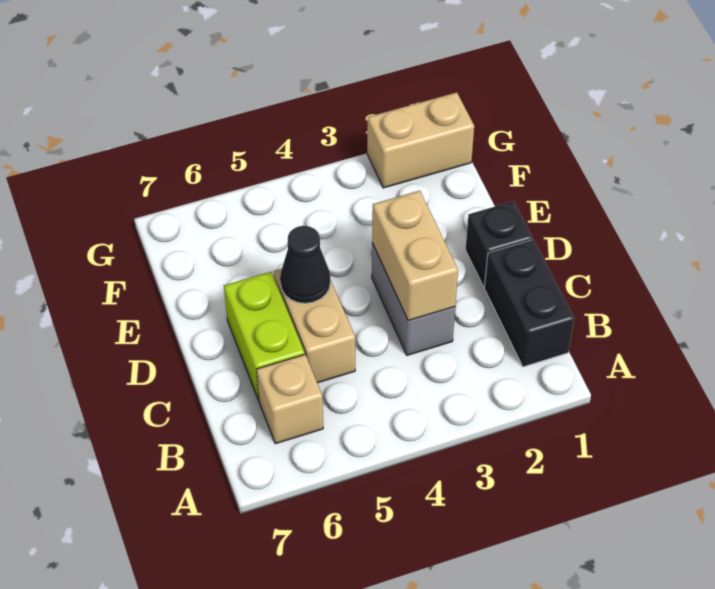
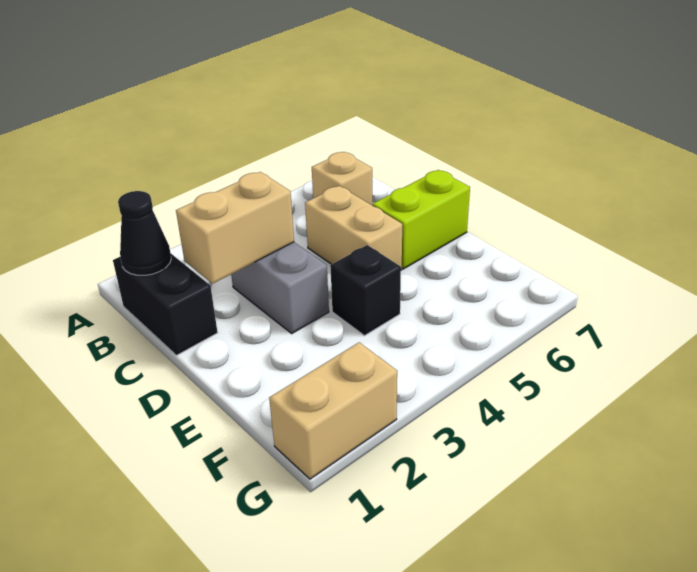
tan 1x2 brick [372,191,458,321] -> tan 1x2 brick turned to [176,172,294,284]
lime 1x2 brick [224,272,305,400] -> lime 1x2 brick turned to [372,170,470,269]
black 1x1 brick [466,201,532,287] -> black 1x1 brick moved to [330,245,401,336]
black 1x1 cone [280,226,331,303] -> black 1x1 cone moved to [118,191,171,275]

